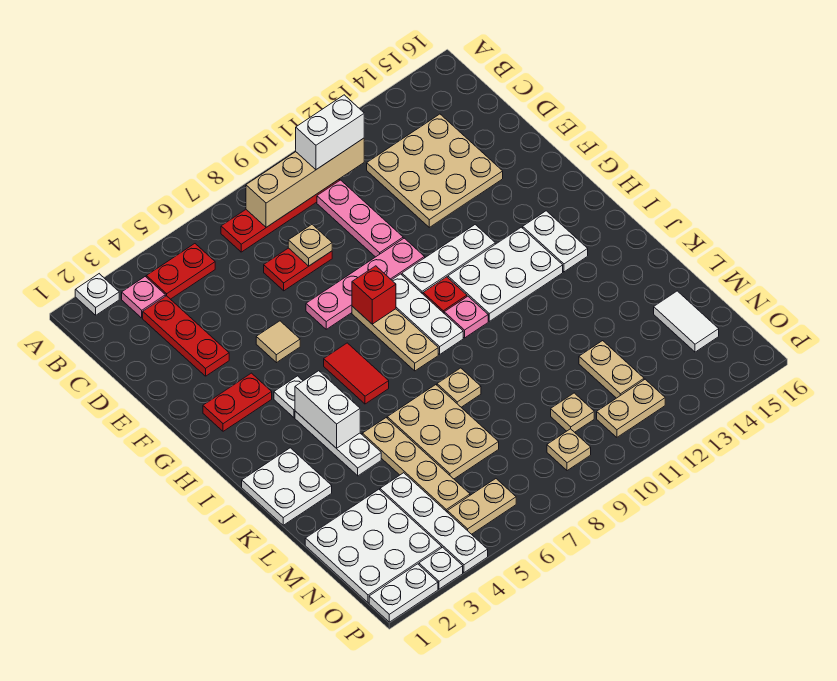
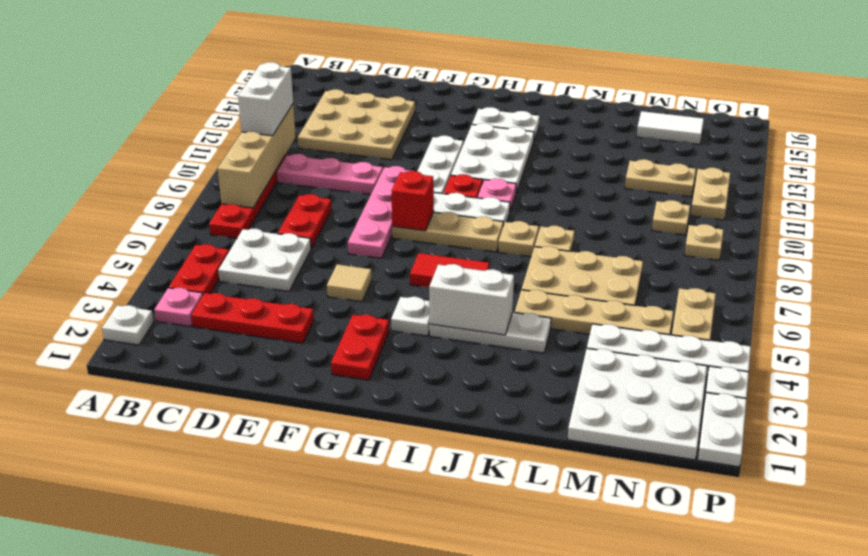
tan 1x1 plate [288,225,332,266] -> tan 1x1 plate moved to [498,221,539,257]
white 2x2 plate [242,448,332,525] -> white 2x2 plate moved to [218,229,311,291]

